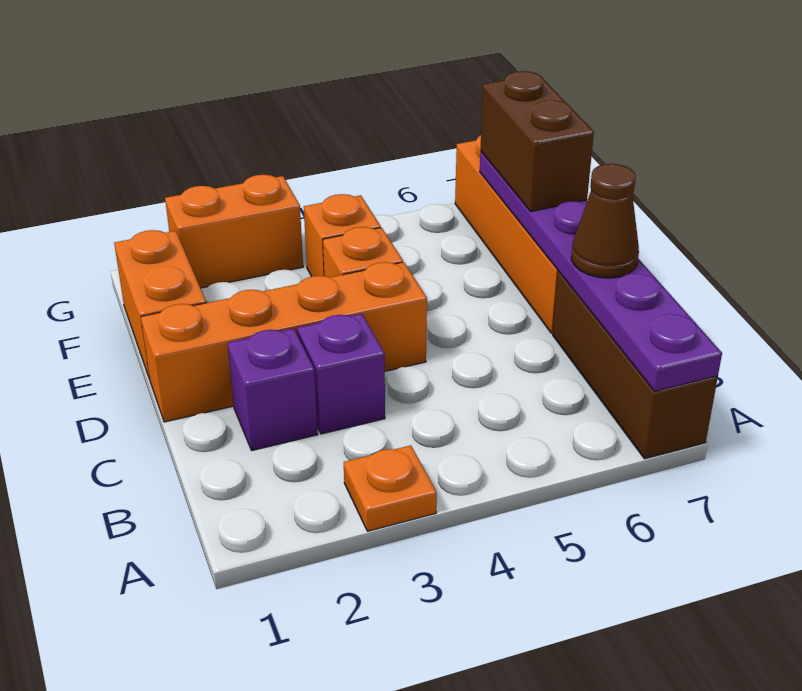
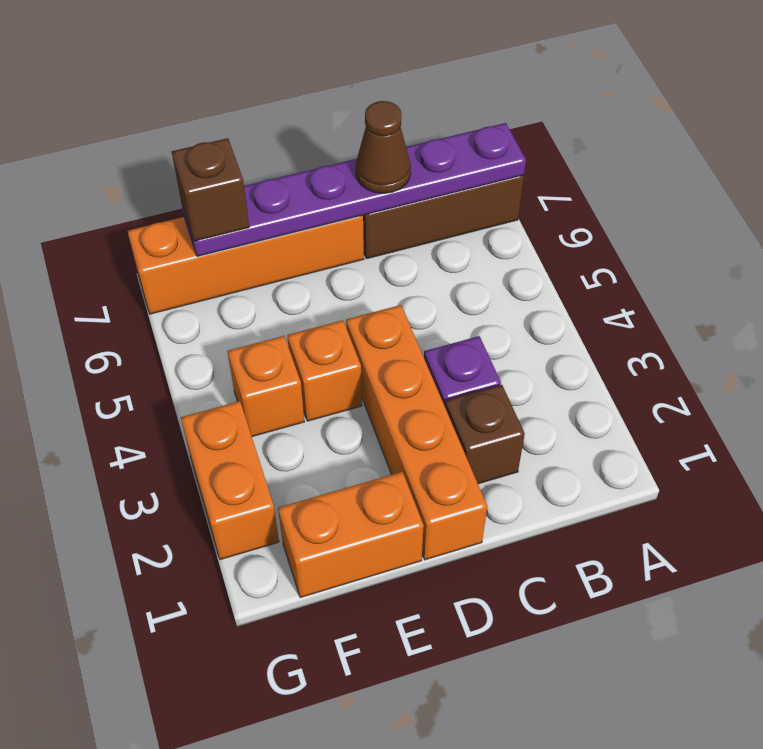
orange 1x1 plate [344,445,437,531] -> none
purple 1x1 brick [228,328,318,450] -> brown 1x1 brick [445,385,525,484]
brown 1x2 brick [480,71,594,211] -> brown 1x1 brick [172,138,249,241]

